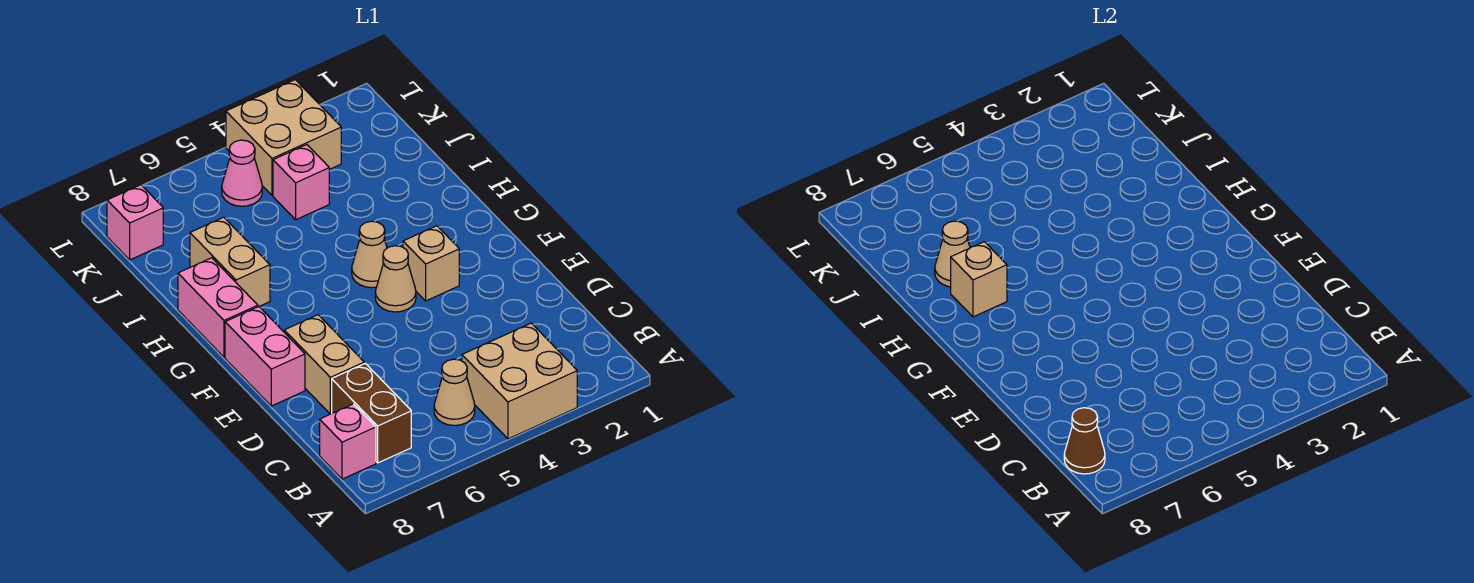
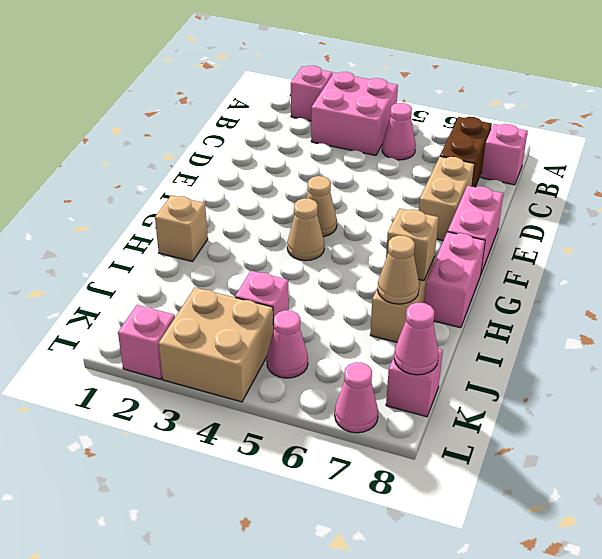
none -> pink 1x1 brick [291,66,332,121]
tan 2x2 brick [462,323,577,439] -> pink 2x2 brick [311,72,398,155]
tan 1x1 cone [434,359,475,425] -> pink 1x1 cone [382,103,416,160]
brown 1x1 cone [1064,408,1105,474] -> none
tan 1x1 brick [403,226,459,301] -> tan 1x1 brick moved to [155,195,208,262]
none -> pink 1x1 cone [394,303,439,375]
none -> pink 1x1 brick [118,305,175,379]
none -> pink 1x1 cone [335,362,378,433]

